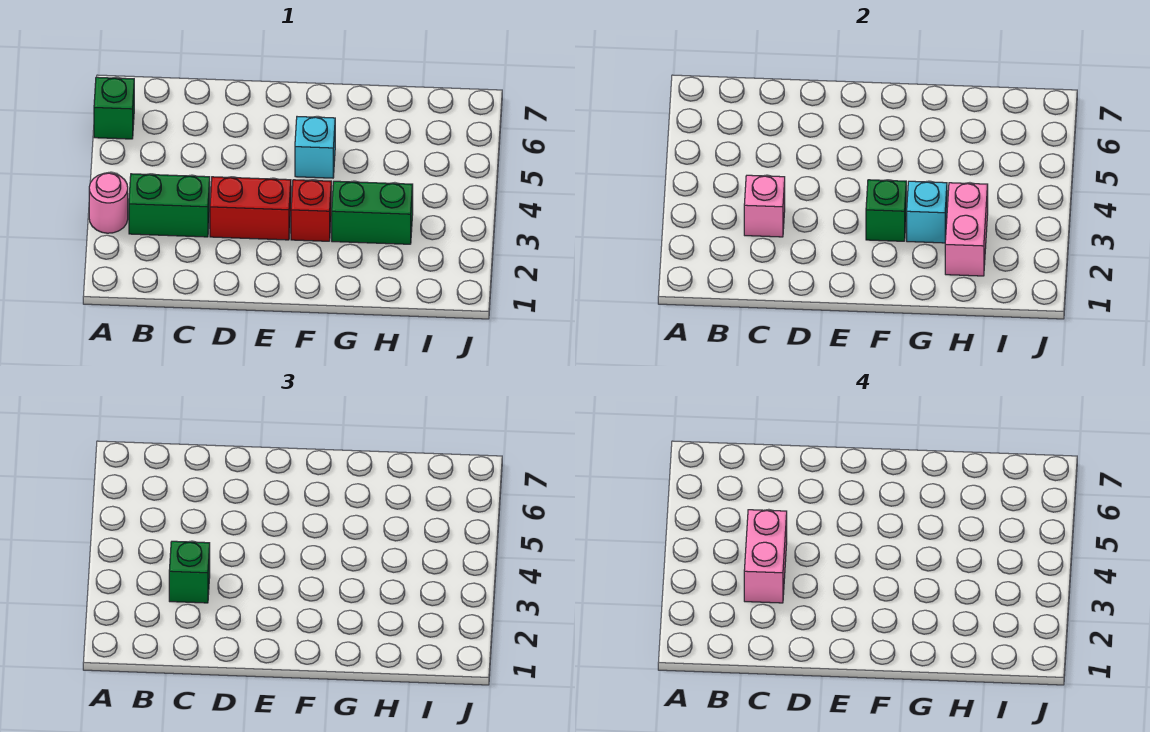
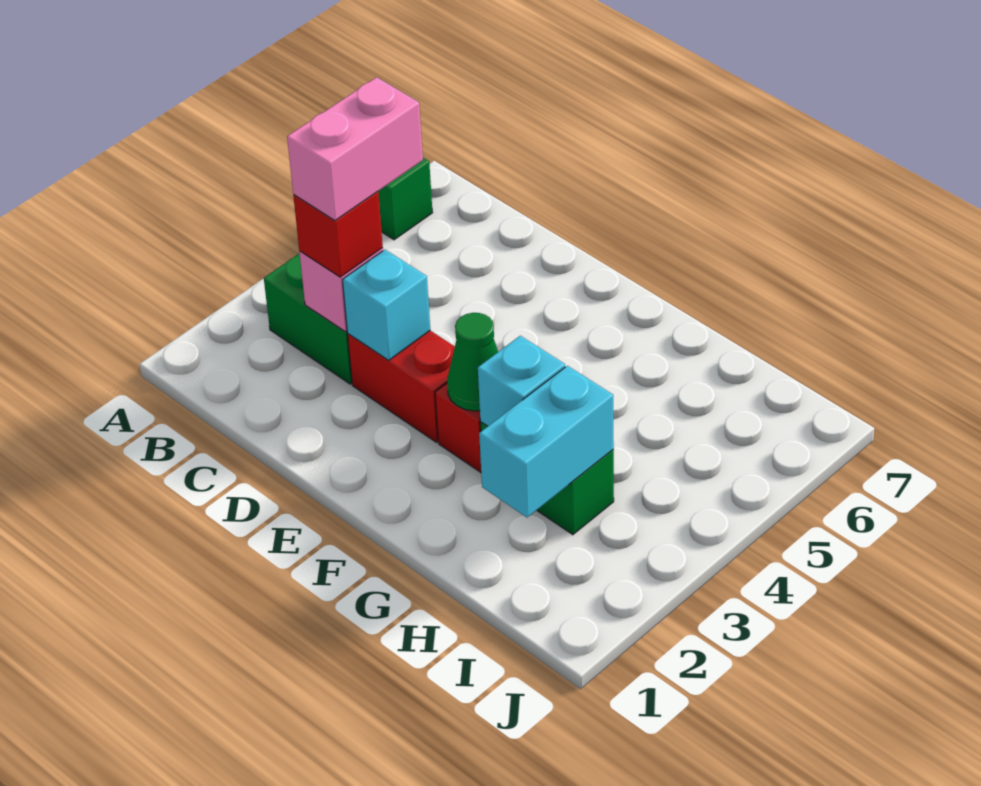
pink 1x1 round brick [89,173,128,233] -> none
green 1x1 brick [169,541,210,603] -> red 1x1 brick [293,192,383,277]
green 1x1 brick [866,180,906,241] -> green 1x1 cone [447,313,498,411]
cyan 1x1 brick [295,117,335,178] -> cyan 1x1 brick moved to [343,250,430,360]
pink 1x2 brick [945,183,988,276] -> cyan 1x2 brick [479,366,614,517]

